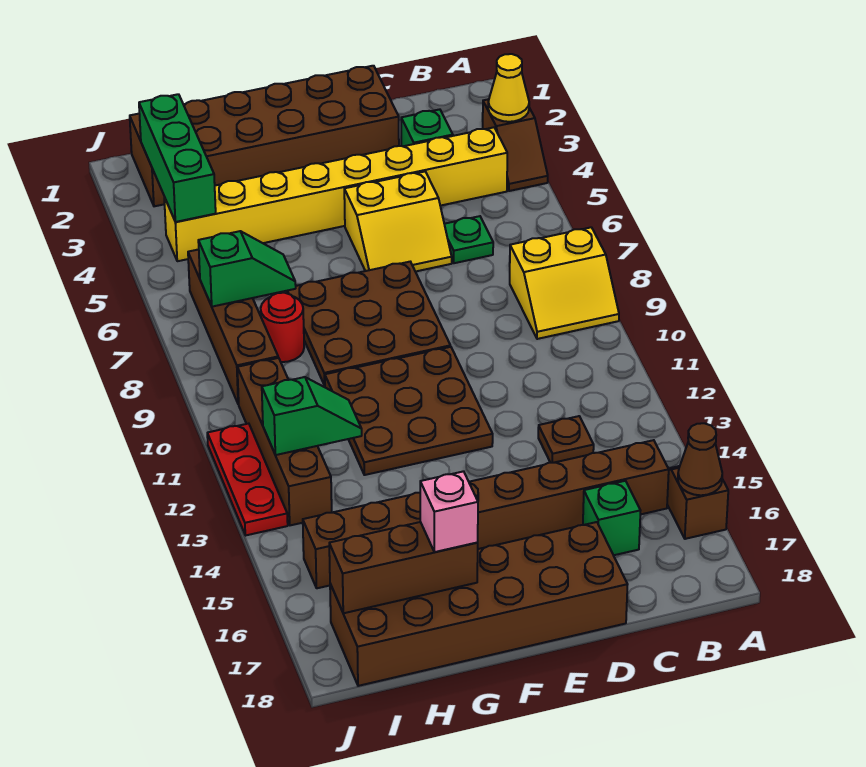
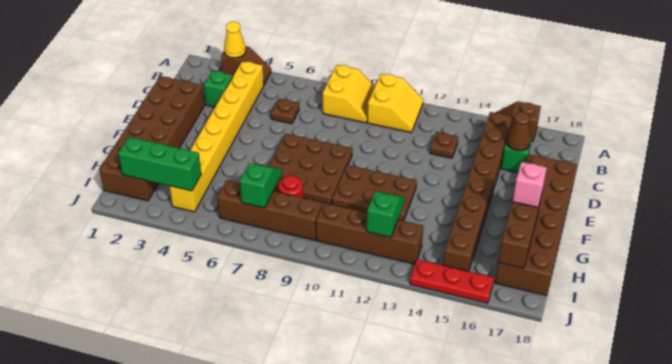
brown 1x1 cone [678,423,722,495] -> brown 1x1 cone moved to [506,112,531,151]
green 1x1 plate [444,216,493,263] -> brown 1x1 plate [271,99,299,124]
yellow 2x2 slope [344,172,452,272] -> yellow 2x2 slope moved to [367,74,423,133]
brown 3x3 plate [325,347,493,475] -> brown 2x3 plate [332,165,417,221]
red 1x3 plate [207,424,288,535] -> red 1x3 plate moved to [410,259,494,303]

